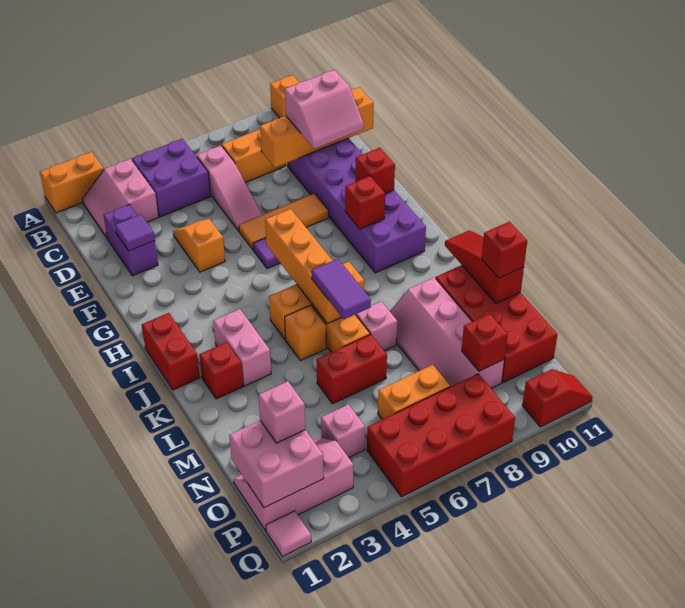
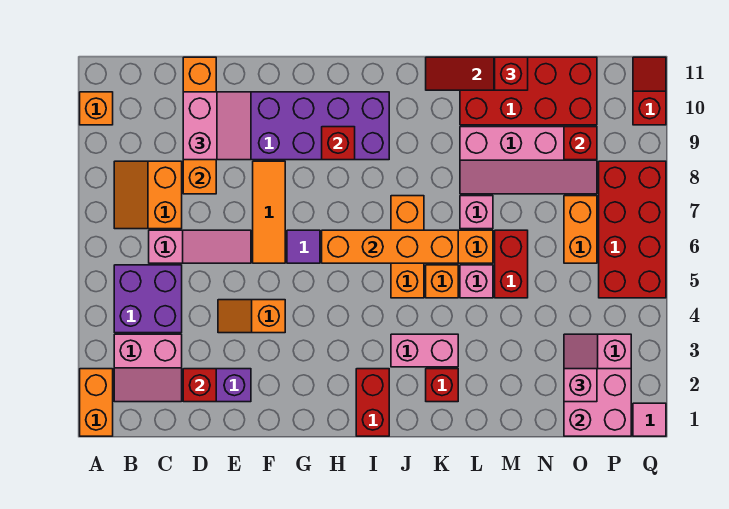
purple 1x1 tile [115,214,155,251] -> none
red 1x1 brick [356,148,395,193] -> red 1x1 brick moved to [183,369,216,402]
red 1x2 brick [142,313,200,390] -> red 1x2 brick turned to [356,369,389,436]
purple 1x2 tile [311,259,371,319] -> none
pink 1x1 brick [321,404,365,458] -> pink 1x1 brick moved to [460,265,493,298]

